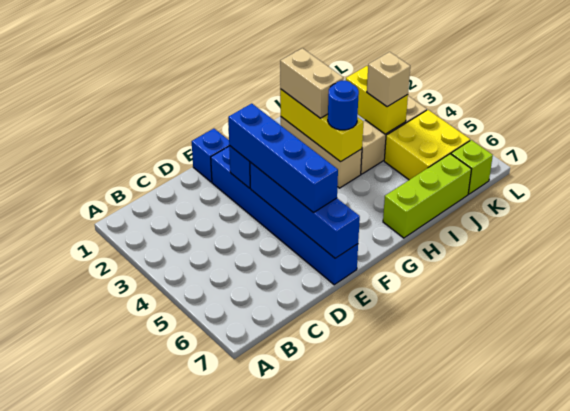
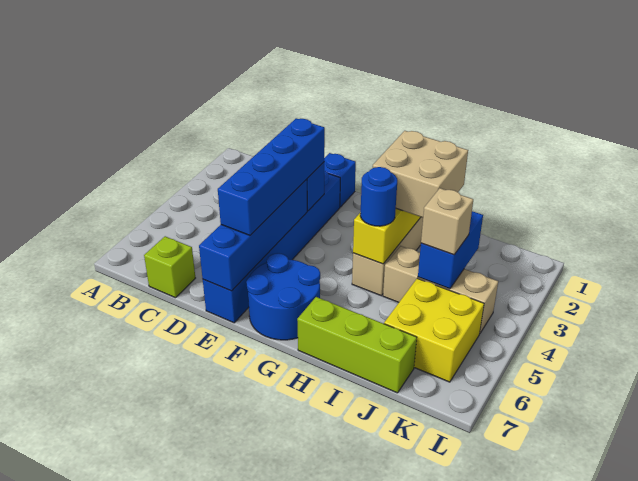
none -> blue 2x2 round brick [246,253,320,340]
tan 1x2 brick [280,48,343,118] -> tan 2x2 brick [373,131,468,218]
yellow 1x2 brick [346,66,408,134] -> blue 1x2 brick [418,211,483,289]
lime 1x1 brick [451,140,493,194] -> lime 1x1 brick moved to [144,236,195,298]

